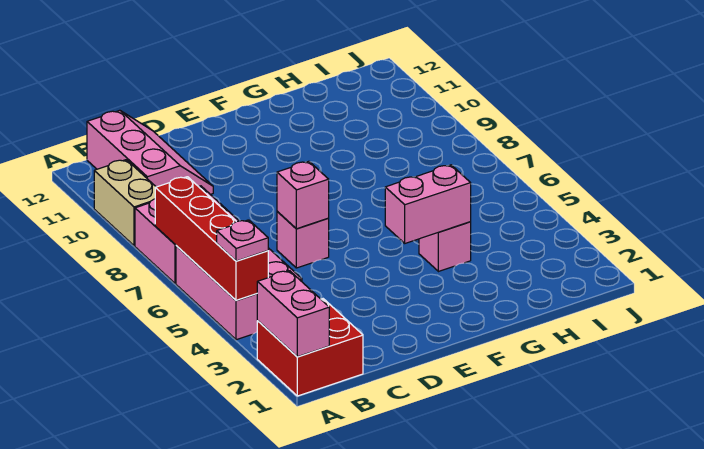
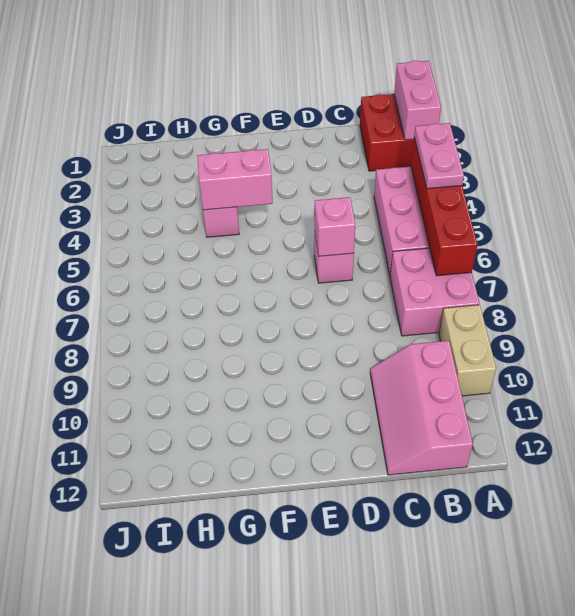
pink 1x1 plate [217,220,268,261] -> pink 1x2 plate [414,123,464,189]

